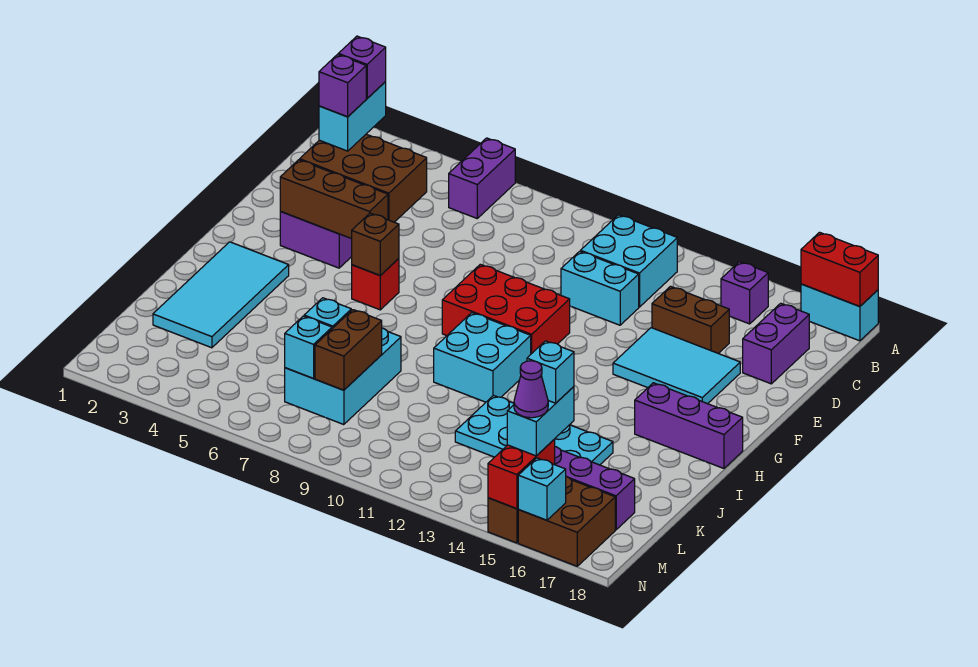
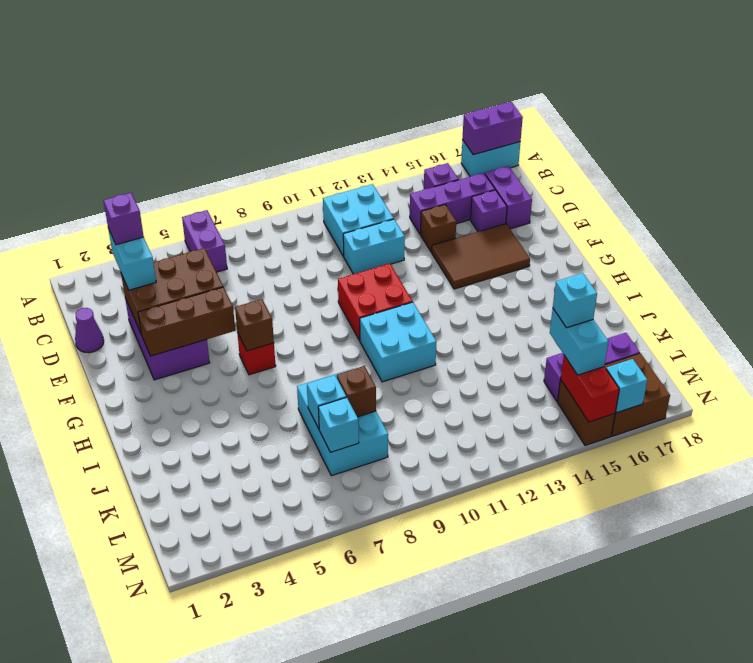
red 1x2 brick [801,232,878,306] -> purple 1x2 brick [462,102,523,155]
purple 1x1 brick [319,54,366,117] -> purple 1x1 brick moved to [470,190,507,232]
brown 1x2 brick [652,286,730,354] -> brown 1x1 brick [420,205,456,252]
cyan 2x3 tile [613,328,740,404] -> brown 2x3 tile [432,224,530,289]
red 2x3 brick [442,264,570,354] -> red 2x2 brick [338,264,413,341]
cyan 2x4 tile [153,242,289,348] -> none
purple 1x3 brick [635,383,743,468] -> purple 1x3 brick moved to [410,173,495,234]
cyan 2x4 plate [455,396,613,465] -> none
brown 1x2 brick [315,310,382,390] -> brown 1x1 brick [337,366,376,417]
purple 1x1 cone [514,361,548,418] -> purple 1x1 cone moved to [75,308,104,353]

